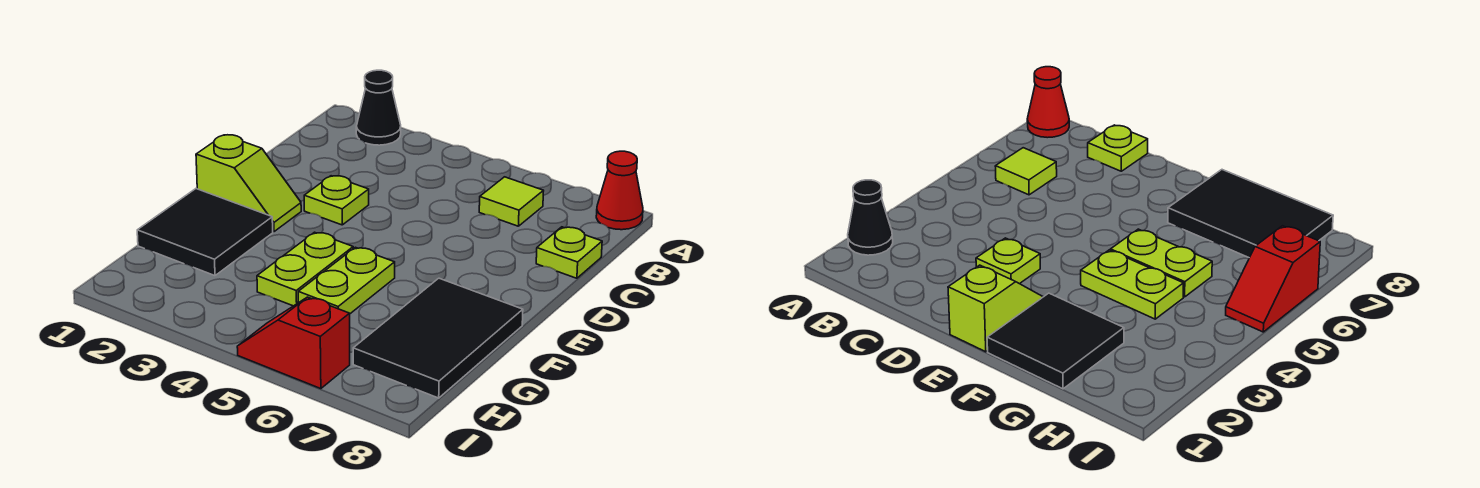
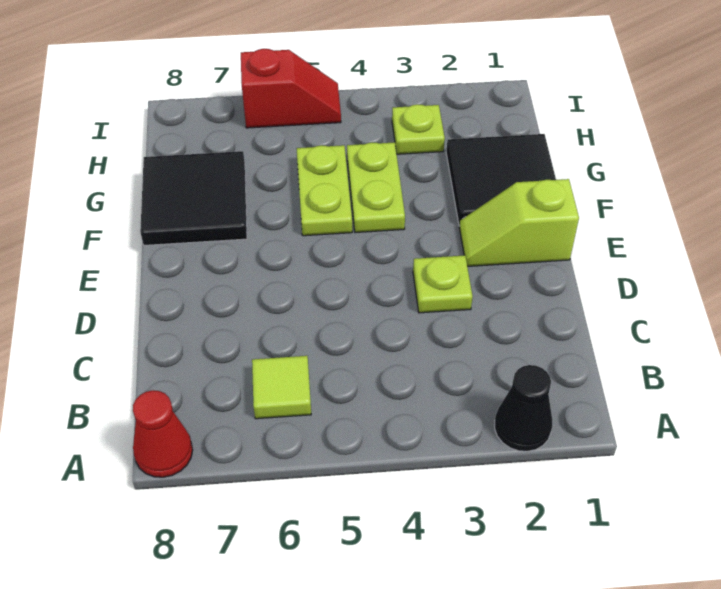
lime 1x1 plate [536,227,602,278] -> lime 1x1 plate moved to [392,104,445,154]
black 2x3 tile [353,278,523,398] -> black 2x2 tile [140,151,247,245]

